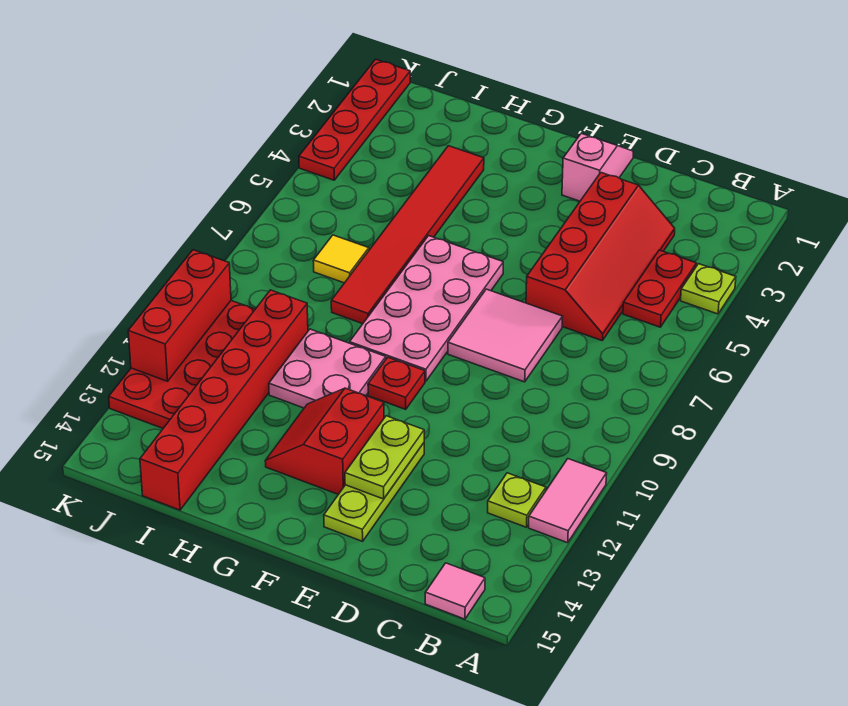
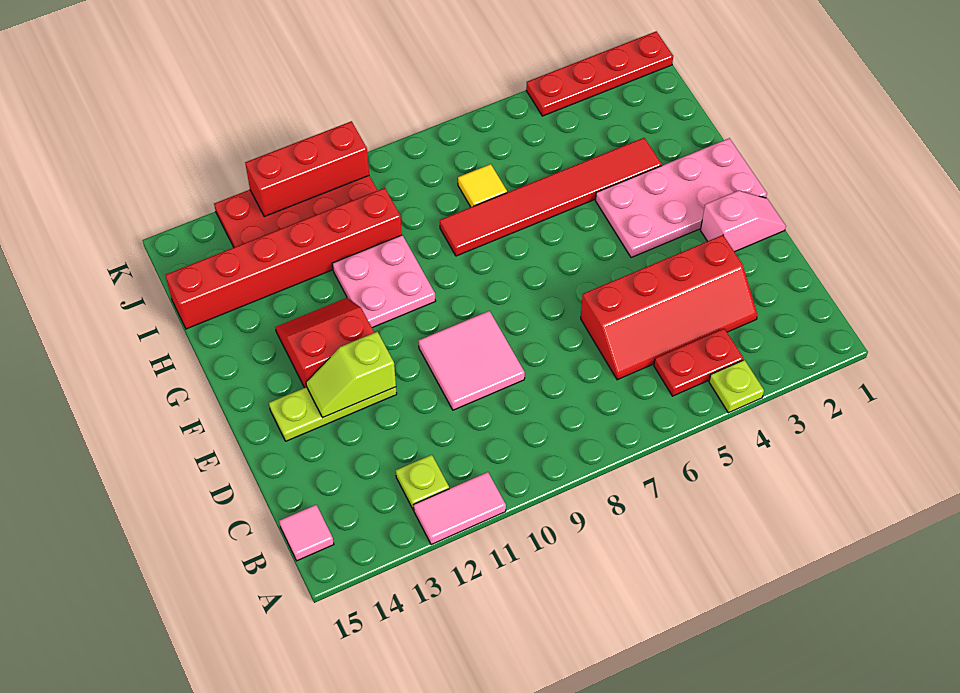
pink 2x2 tile [448,289,563,382] -> pink 2x2 tile moved to [419,311,525,410]
lime 1x2 plate [345,416,424,499] -> lime 1x2 slope [306,332,396,418]
pink 2x4 plate [350,236,503,381] -> pink 2x4 plate moved to [596,138,767,258]
red 1x1 plate [368,357,425,409] -> none

